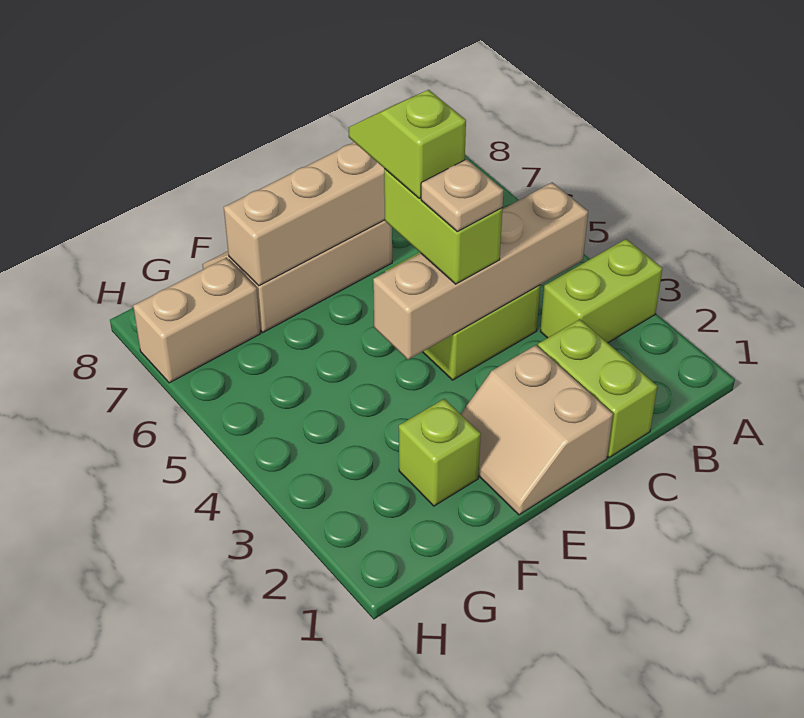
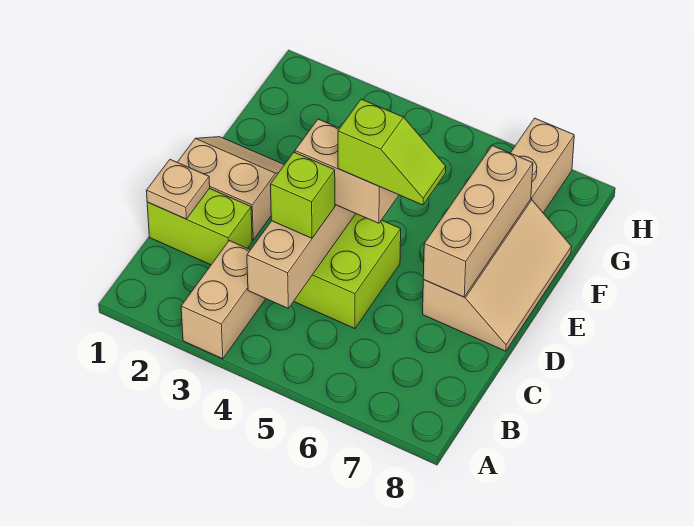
lime 1x2 brick [540,239,662,343] -> tan 1x2 brick [181,241,266,359]
lime 1x2 brick [384,169,502,284] -> tan 1x2 brick [295,119,399,223]
tan 1x1 plate [421,159,504,232] -> tan 1x1 plate moved to [146,159,210,219]
lime 1x1 brick [399,399,481,506] -> lime 1x1 brick moved to [270,152,335,238]

